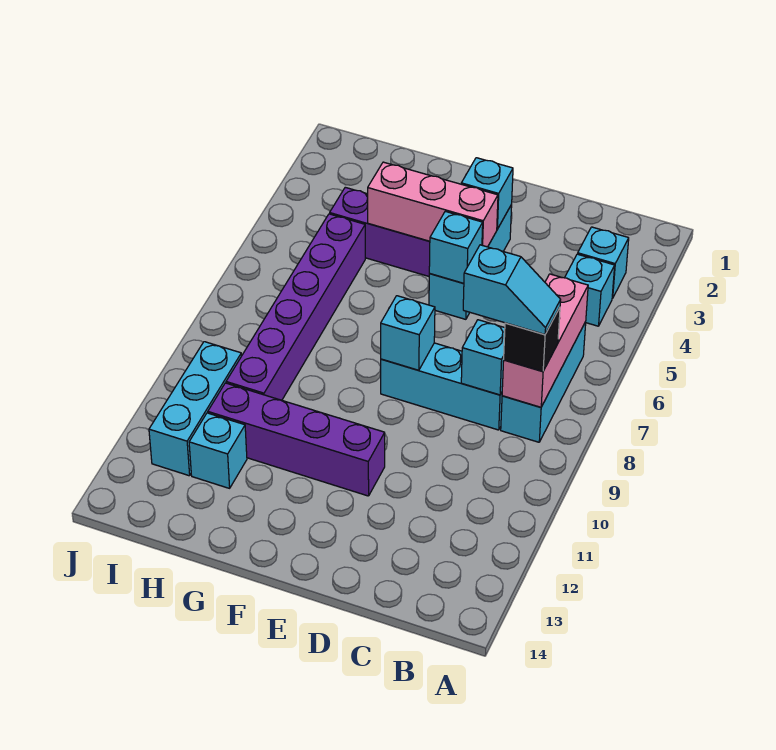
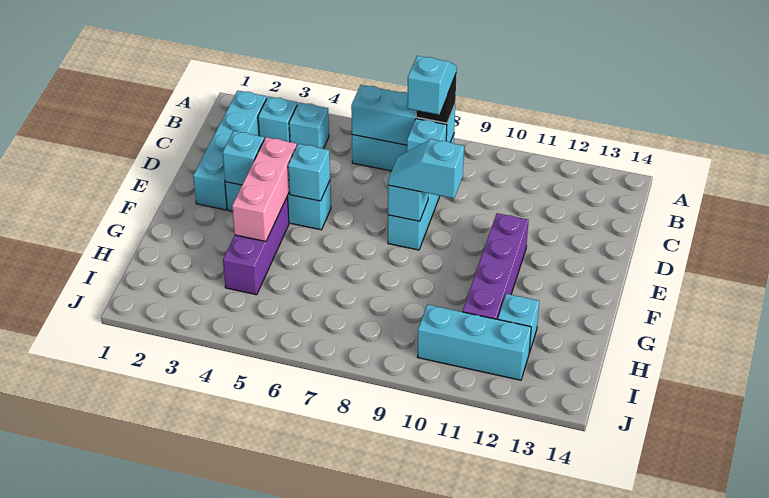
none -> cyan 1x4 brick [193,91,267,210]
pink 1x3 brick [502,274,588,407] -> cyan 1x3 brick [351,85,455,145]
none -> cyan 1x2 slope [388,139,464,198]
purple 1x6 brick [226,214,365,400] -> none

